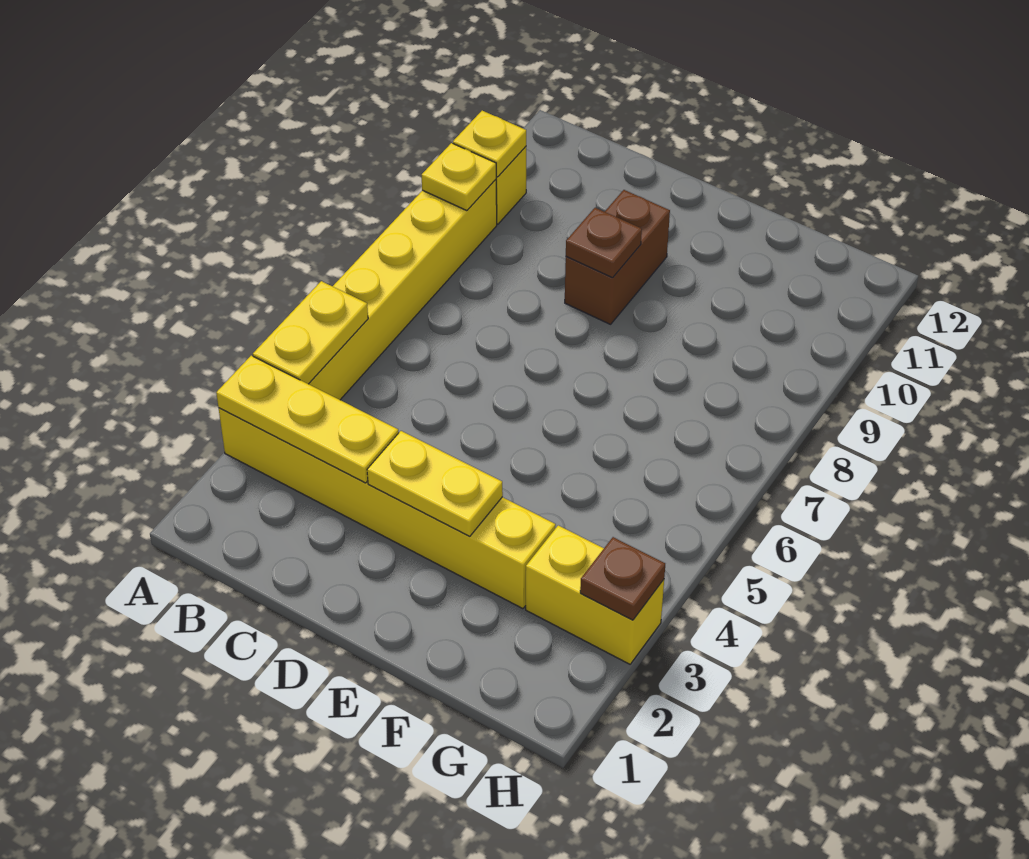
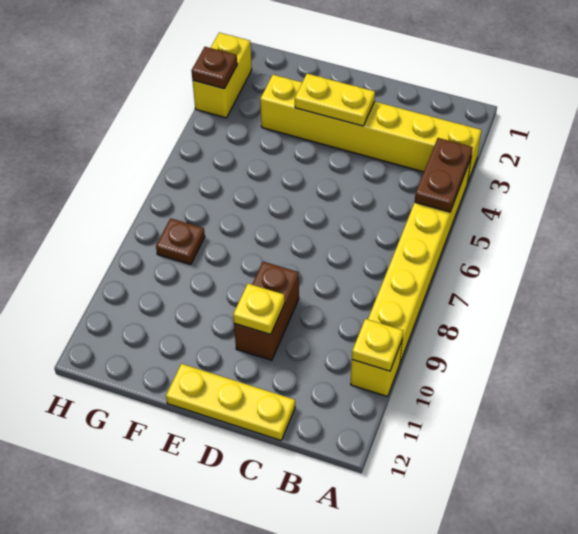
yellow 1x3 plate [216,356,399,483] -> yellow 1x3 plate moved to [166,364,295,440]
yellow 1x2 plate [253,281,368,384] -> brown 1x2 plate [415,138,473,212]
yellow 1x1 plate [422,143,496,211] -> yellow 1x1 plate moved to [233,284,285,334]
brown 1x1 plate [566,208,642,278] -> brown 1x1 plate moved to [156,218,205,265]
yellow 1x2 brick [526,525,664,664] -> yellow 1x2 brick turned to [193,33,252,118]

